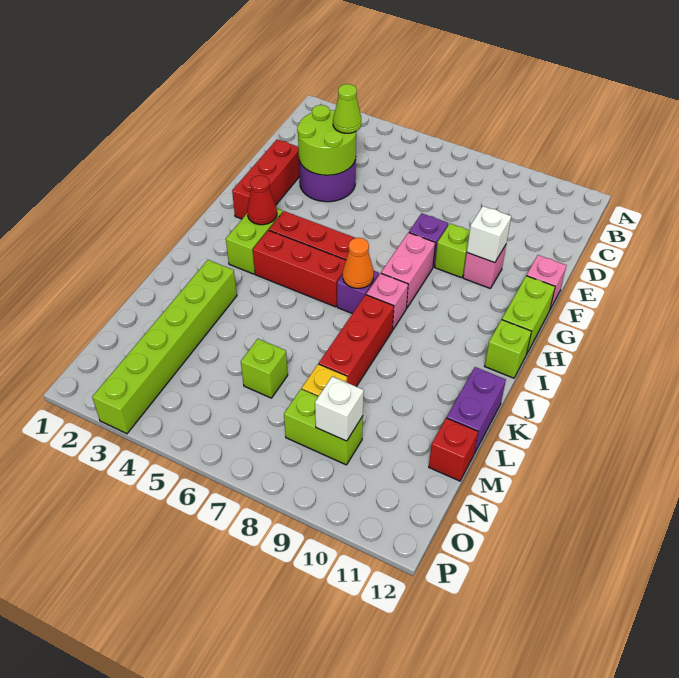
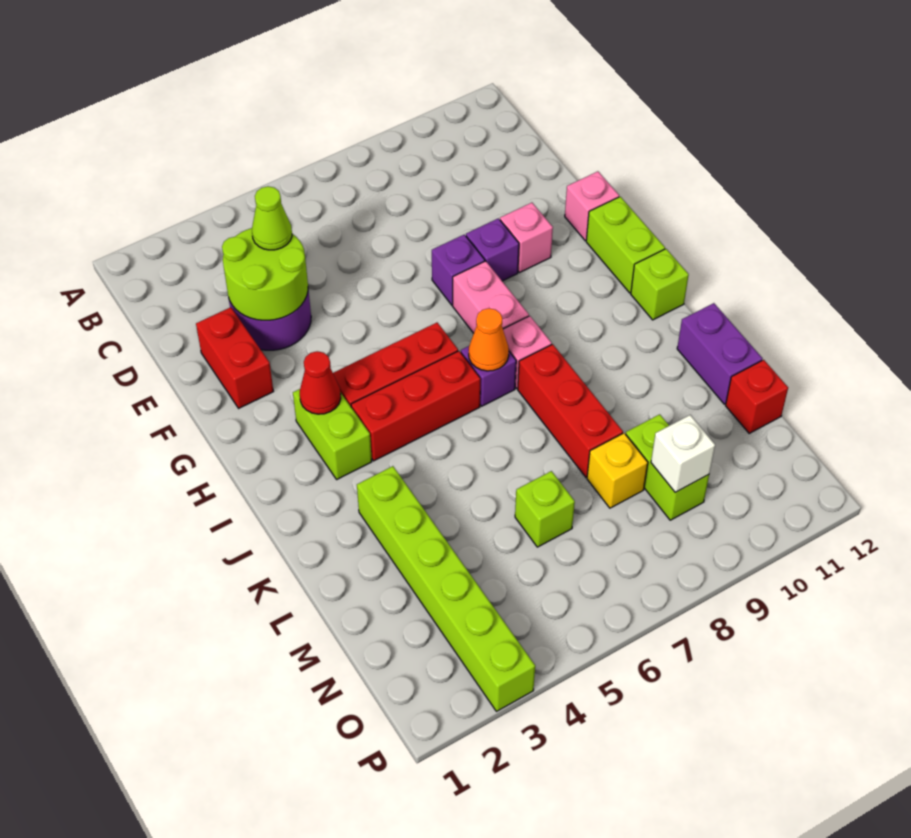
red 1x3 brick [232,139,300,219] -> red 1x2 brick [196,307,273,408]
lime 1x1 brick [435,224,470,278] -> purple 1x1 brick [466,218,519,281]
white 1x1 brick [467,206,511,263] -> none
lime 1x2 brick [284,389,363,465] -> lime 1x2 brick turned to [626,414,709,520]

